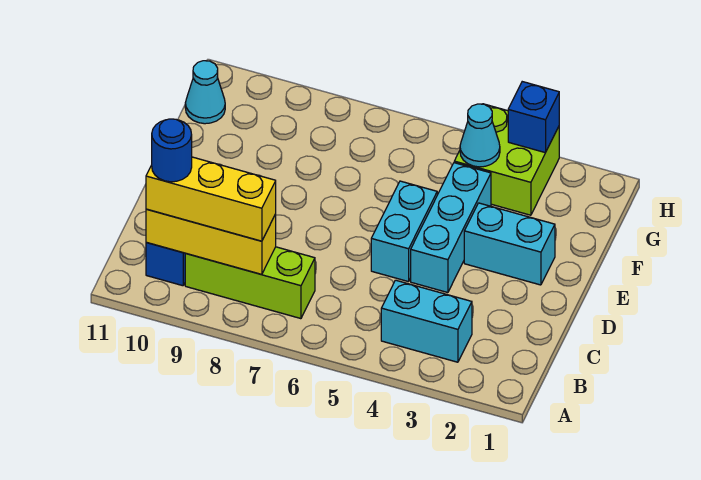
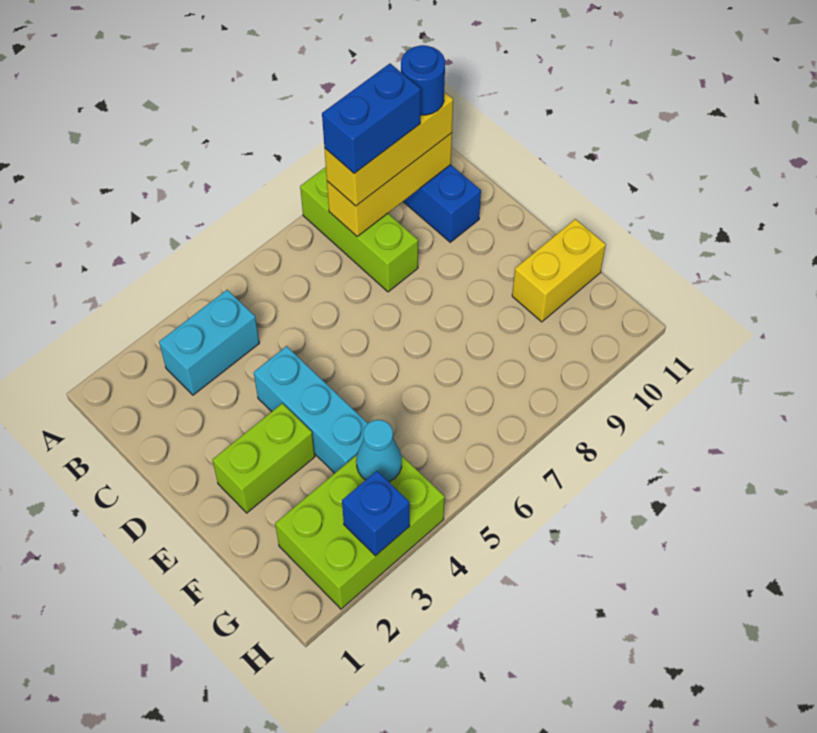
lime 1x3 brick [185,247,315,319] -> lime 1x3 brick turned to [300,167,418,292]
none -> blue 1x2 brick [322,64,421,173]
cyan 1x2 brick [371,181,437,282] -> none
cyan 1x2 brick [464,203,555,285] -> lime 1x2 brick [212,403,315,513]
none -> yellow 1x2 brick [512,219,606,322]
lime 2x2 brick [454,104,559,215] -> lime 2x3 brick [275,455,445,609]
cyan 1x1 cone [185,61,225,124] -> none

